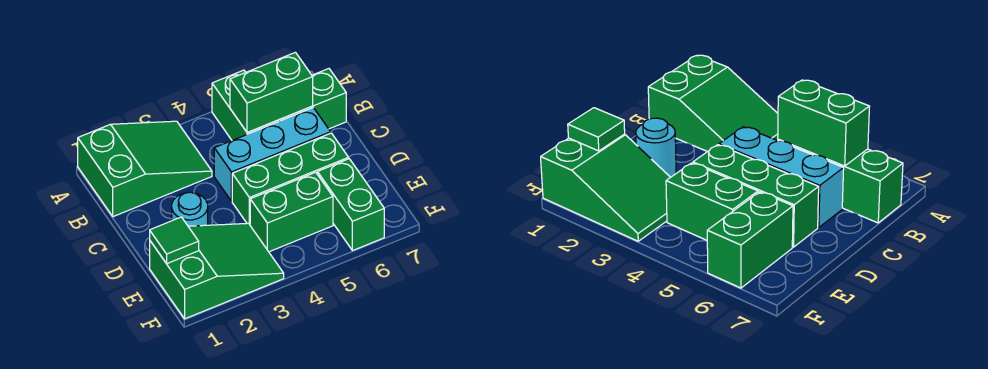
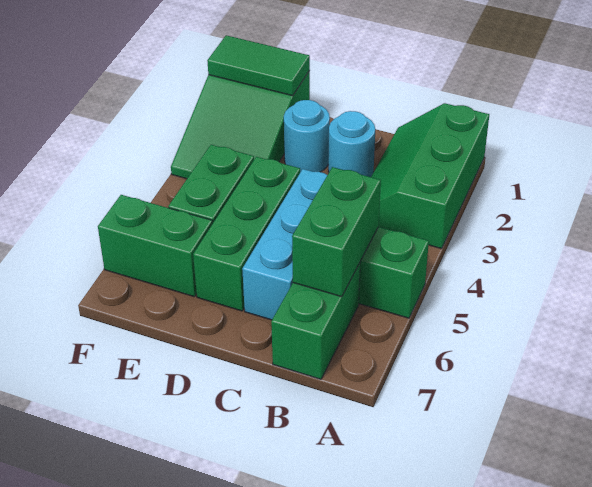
green 2x3 slope [78,121,212,217] -> green 2x3 slope turned to [371,103,489,249]
none -> cyan 1x1 round brick [328,111,375,177]
green 1x1 tile [150,217,199,264] -> green 1x2 tile [207,35,310,96]

